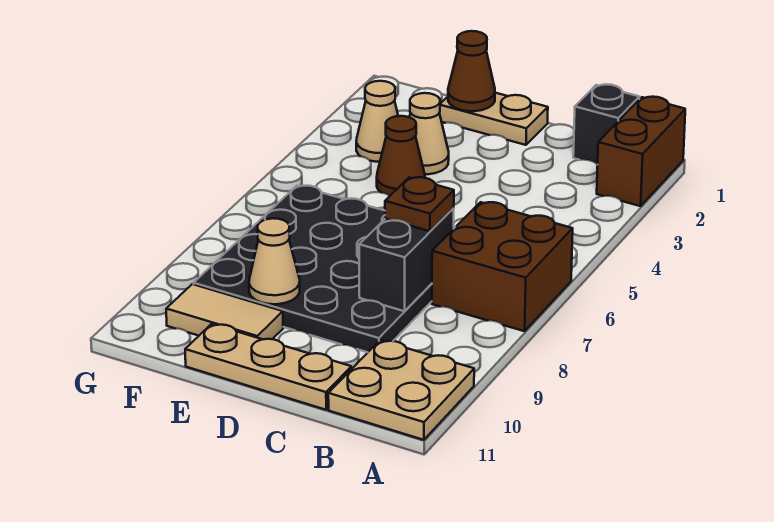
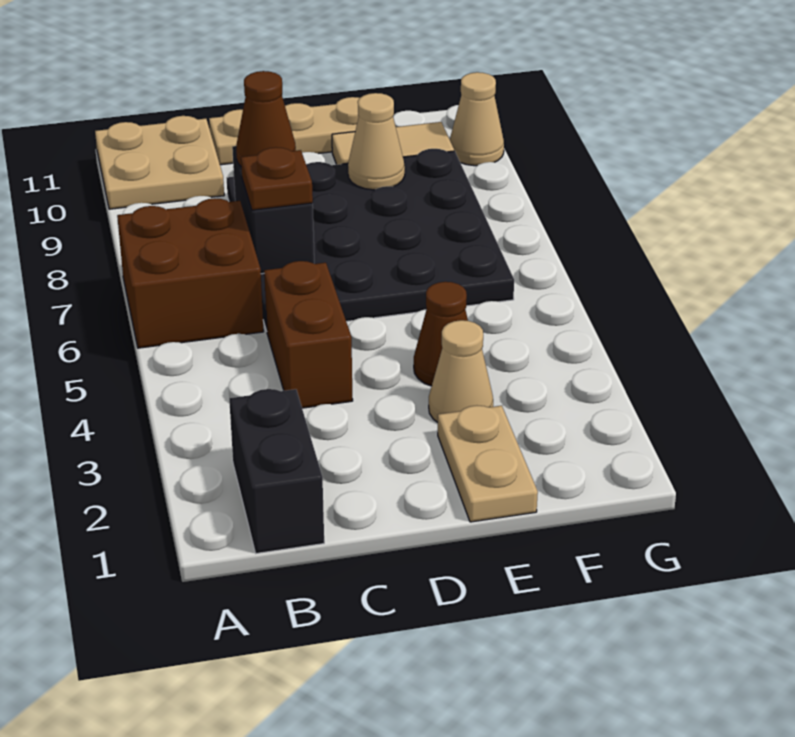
brown 1x2 brick [597,97,685,206] -> brown 1x2 brick moved to [264,261,353,408]
black 1x1 brick [573,84,639,165] -> black 1x2 brick [229,389,324,553]
tan 1x2 plate [440,93,548,145] -> tan 1x2 plate turned to [438,406,538,522]
brown 1x1 cone [448,31,495,111] -> brown 1x1 cone moved to [236,71,296,166]
tan 1x1 cone [356,81,398,162] -> tan 1x1 cone moved to [450,72,504,166]

